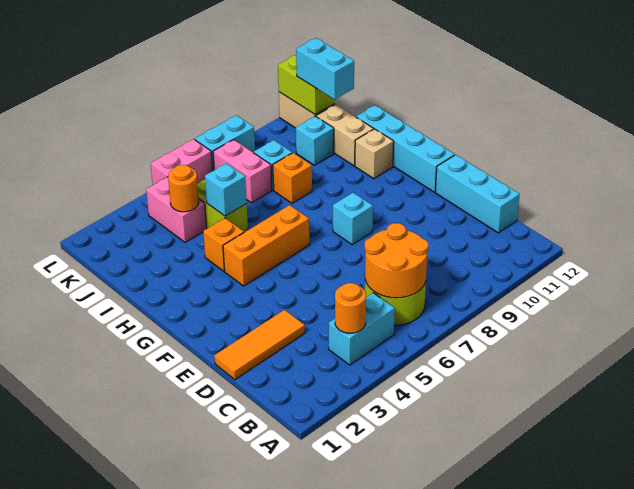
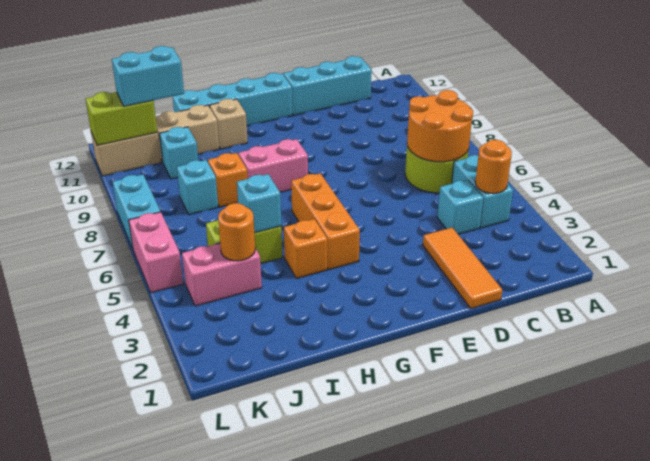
cyan 1x1 brick [333,193,373,245] -> cyan 1x1 brick moved to [437,180,484,234]
pink 1x2 brick [213,140,272,203] -> pink 1x2 brick moved to [239,139,308,192]

